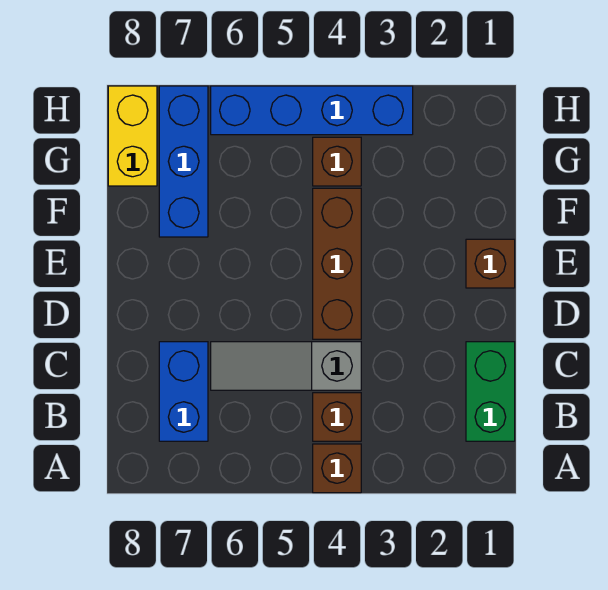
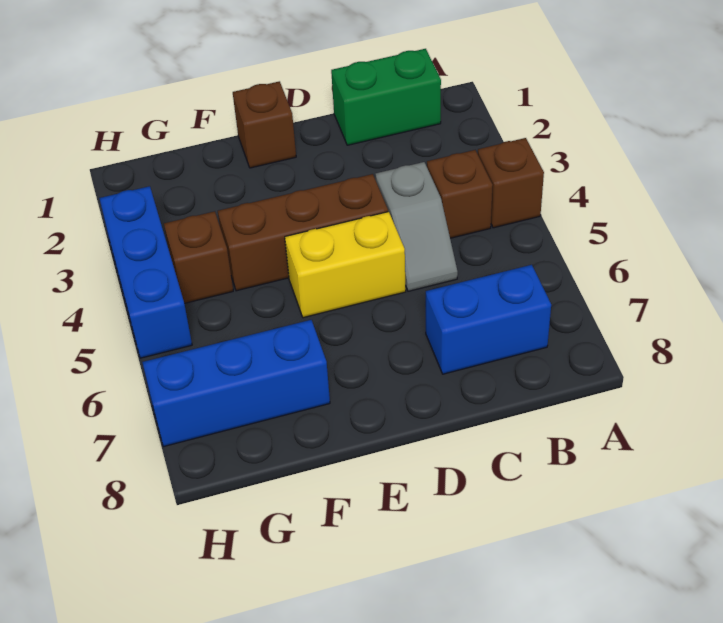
grey 1x3 slope [211,342,361,390] -> grey 1x2 slope [375,162,458,291]
yellow 1x2 brick [108,86,157,186] -> yellow 1x2 brick moved to [285,212,406,318]
blue 1x4 brick [211,86,413,135] -> blue 1x3 brick [99,186,192,358]

